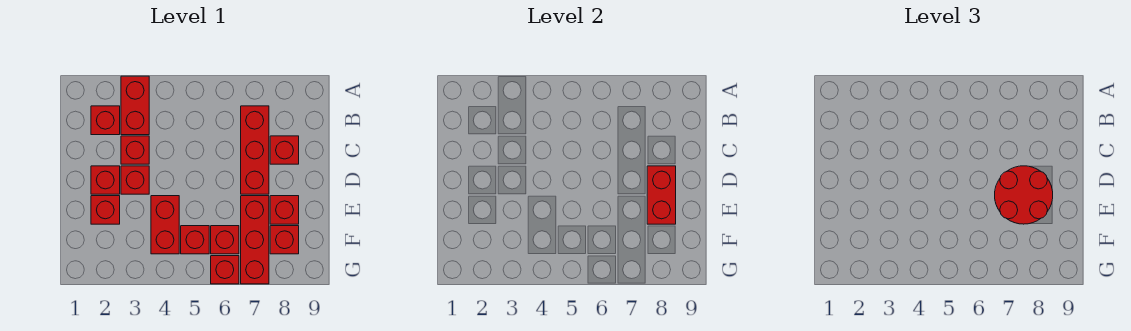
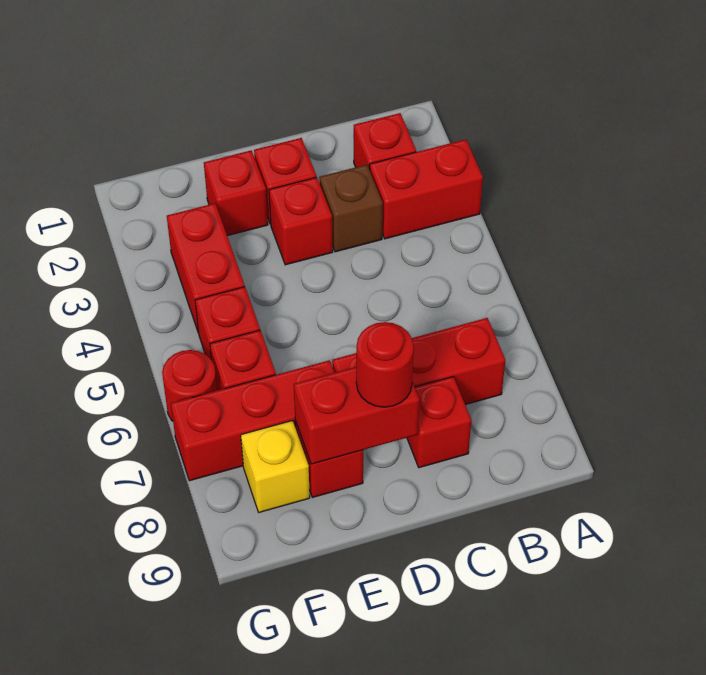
red 1x1 brick [121,136,149,164] -> brown 1x1 brick [319,165,383,252]
red 2x2 round brick [995,166,1053,224] -> red 1x1 round brick [356,322,414,407]
red 1x2 brick [151,196,179,254] -> red 1x2 brick turned to [167,203,245,333]
red 1x1 brick [270,226,299,254] -> yellow 1x1 brick [241,421,310,512]
red 1x1 brick [211,256,239,284] -> red 1x1 round brick [162,350,217,421]

